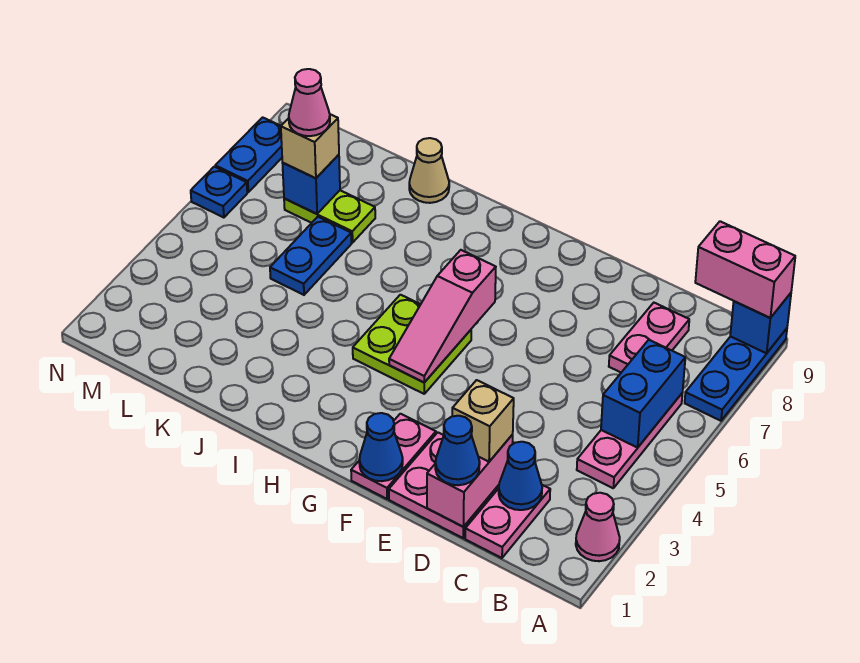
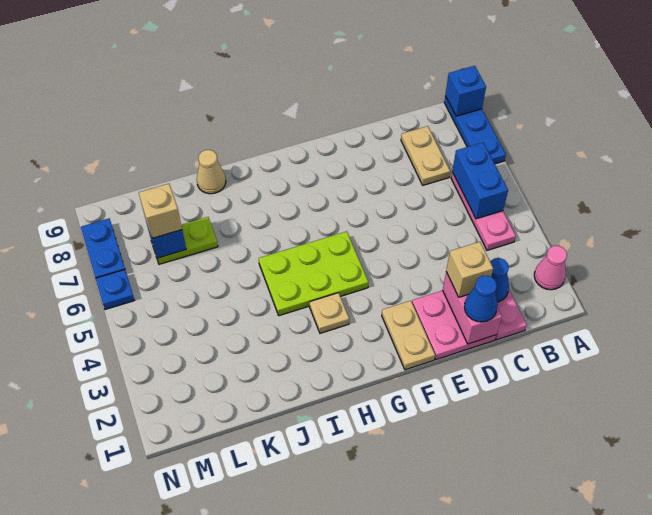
pink 1x2 brick [695,221,795,318] -> none
pink 1x2 plate [609,303,689,372] -> tan 1x2 plate [401,126,450,185]
pink 1x2 plate [351,414,436,499] -> tan 1x2 plate [382,301,435,370]
blue 1x1 cone [359,413,403,481] -> none
lime 2x2 plate [353,295,471,394] -> lime 2x3 plate [259,231,368,316]
pink 1x3 slope [389,250,496,382] -> none
none -> tan 1x1 plate [310,293,349,333]
blue 1x2 plate [270,217,352,295] -> none
pink 1x1 cone [289,69,330,136] -> none

